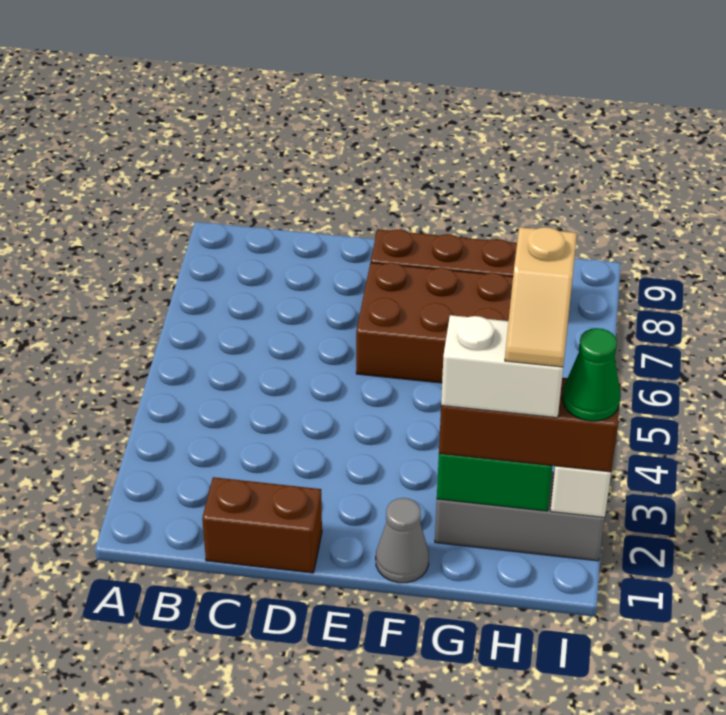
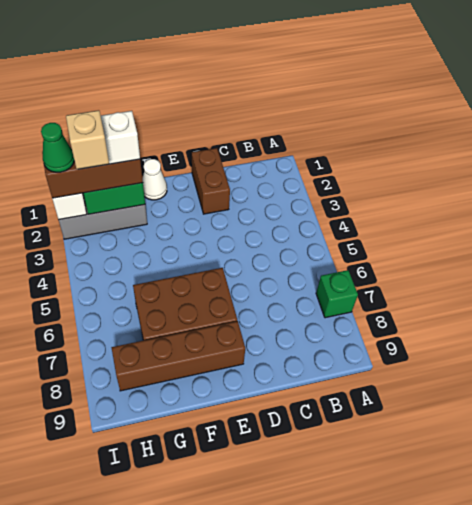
none -> green 1x1 brick [316,270,358,318]
brown 1x2 brick [202,477,322,573] -> brown 1x2 brick turned to [192,148,230,214]
grey 1x1 cone [376,498,429,583] -> white 1x1 cone [143,159,167,200]

